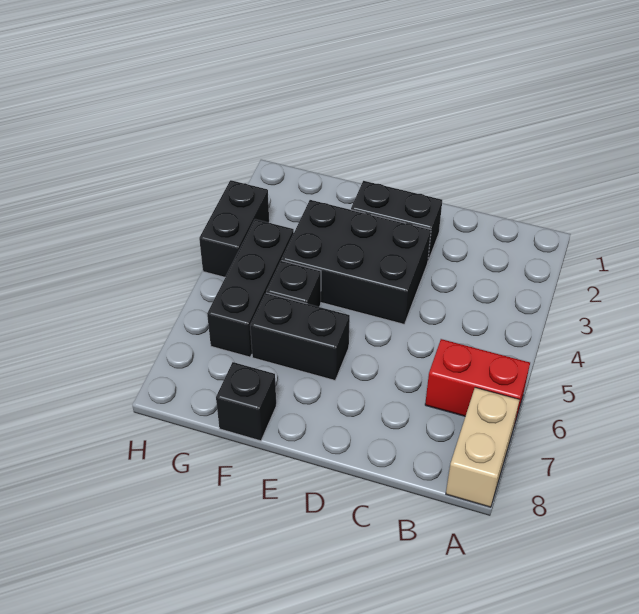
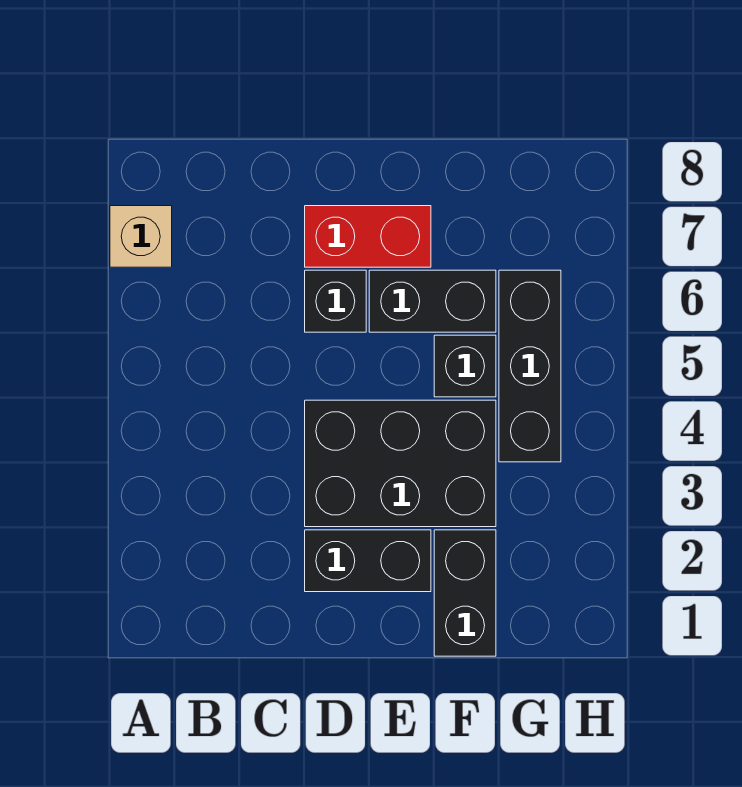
red 1x2 brick [425,339,530,425] -> red 1x2 brick moved to [305,206,431,267]
tan 1x2 brick [446,388,519,507] -> tan 1x1 brick [110,206,172,267]
black 1x1 brick [216,362,276,441] -> black 1x1 brick moved to [305,270,366,332]
black 1x2 brick [199,180,269,277] -> black 1x2 brick moved to [434,530,496,656]

